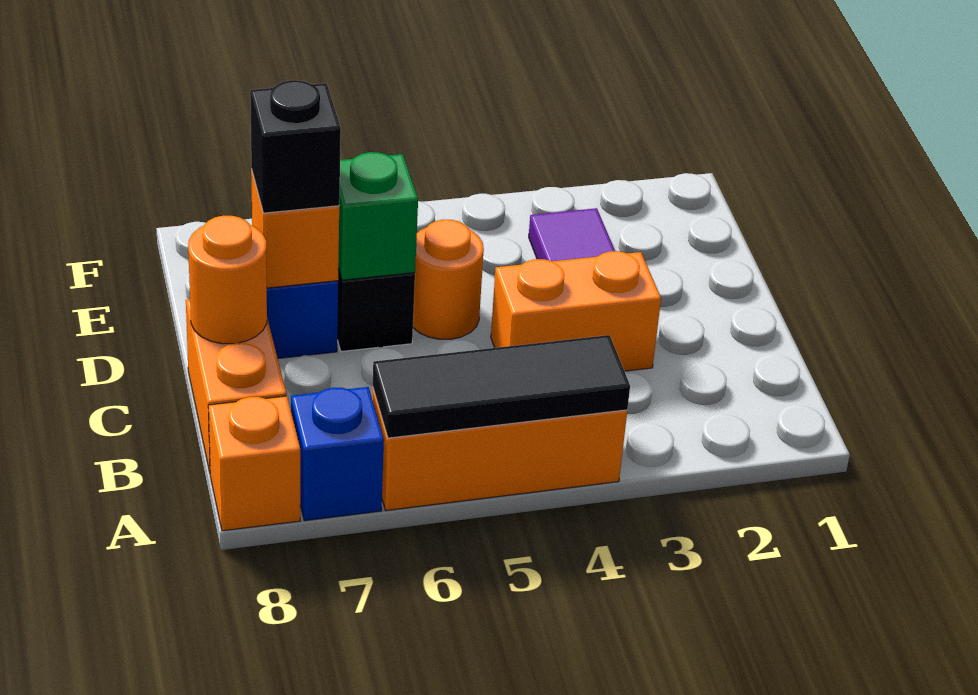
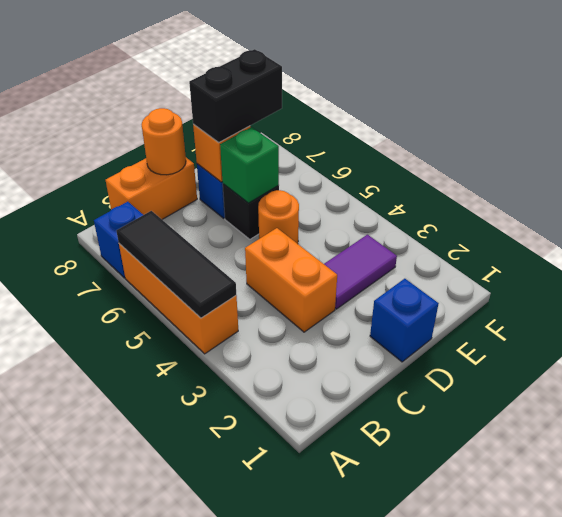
orange 1x1 brick [208,396,300,531] -> none
none -> blue 1x1 brick [370,279,439,362]
black 1x1 brick [250,80,341,213] -> black 1x2 brick [189,49,282,143]

